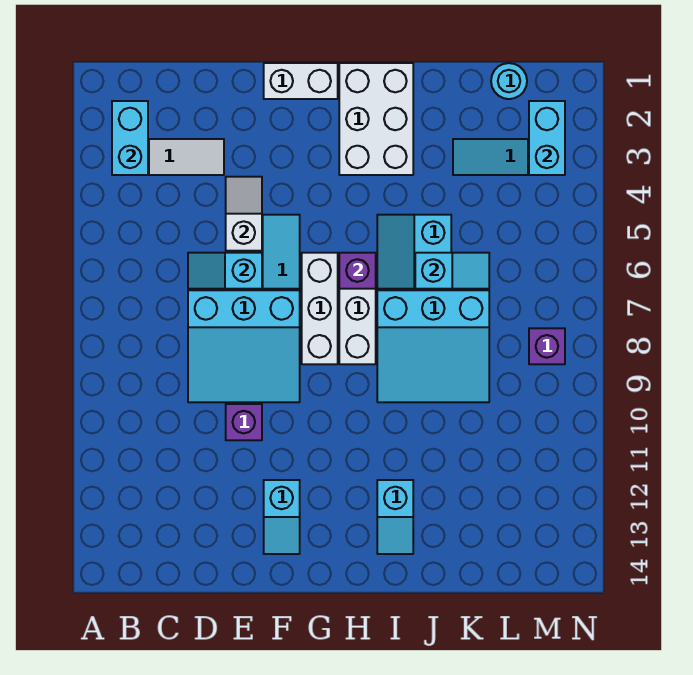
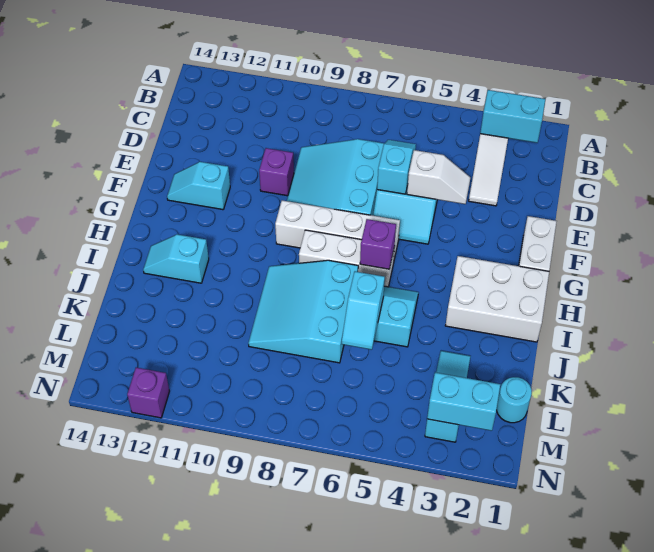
white 1x3 brick [302,253,338,364] -> white 1x4 brick [275,200,400,263]
purple 1x1 brick [529,328,565,364] -> purple 1x1 brick moved to [127,367,169,418]

